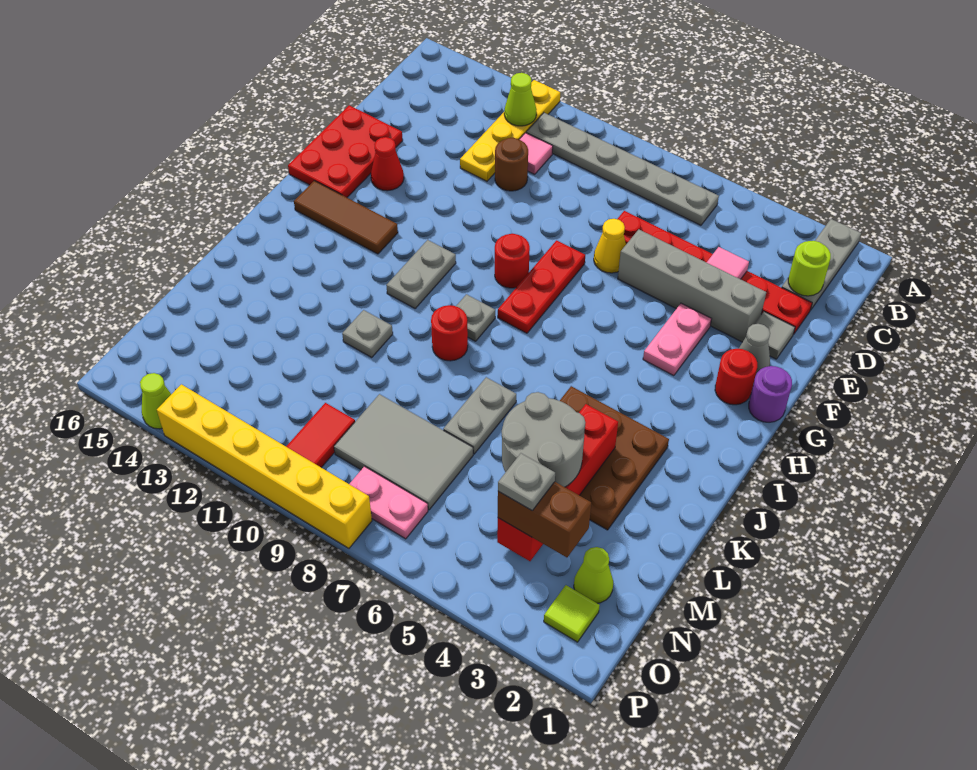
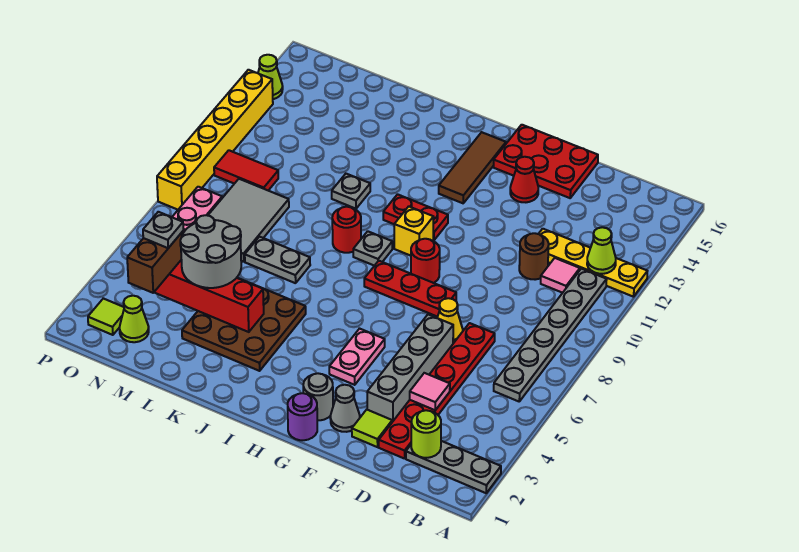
grey 1x1 tile [755,312,795,359] -> lime 1x1 tile [352,410,392,447]
pink 1x2 plate [643,303,711,376] -> pink 1x2 plate turned to [329,329,385,385]
red 1x1 round brick [715,349,757,405] -> grey 1x1 round brick [303,373,333,420]
none -> yellow 1x1 brick [394,206,434,256]
grey 1x2 plate [386,240,456,308] -> red 1x2 plate [383,194,448,240]

